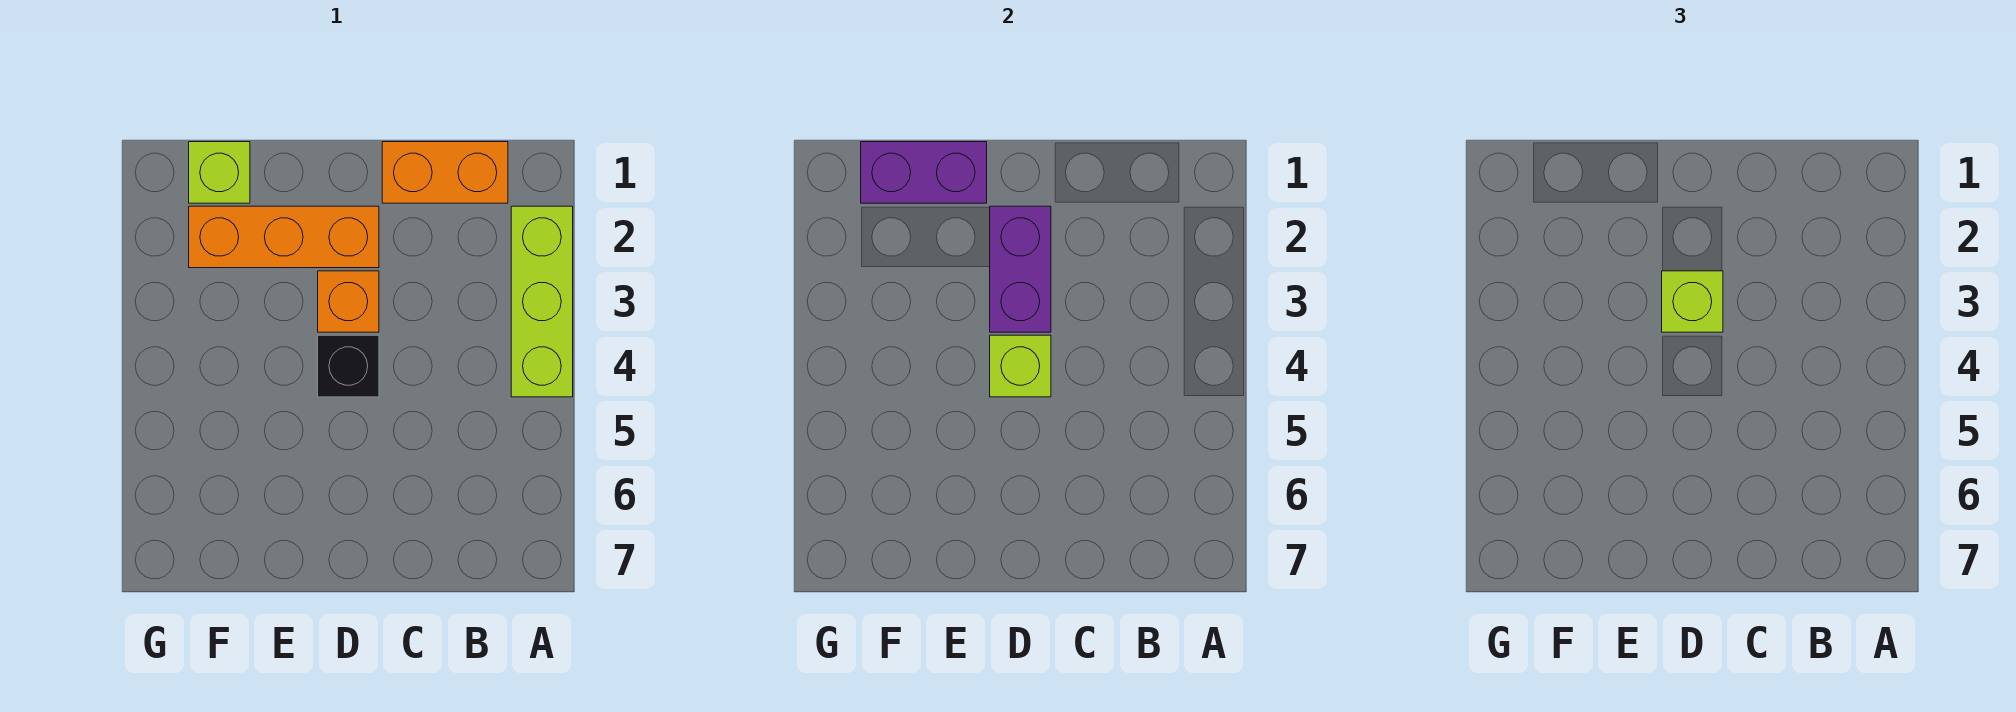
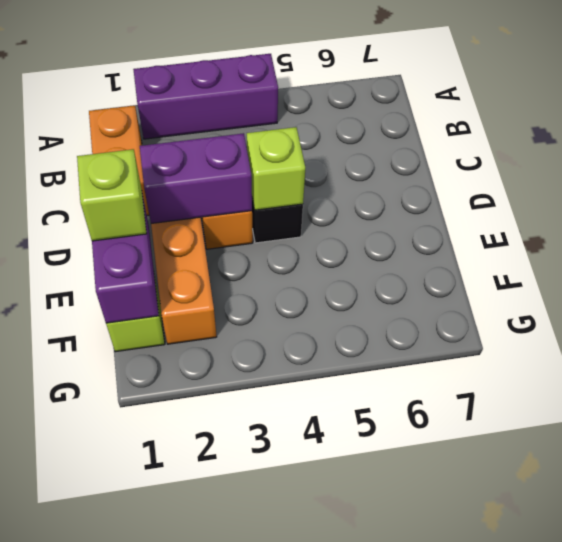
lime 1x3 brick [511,206,573,397] -> purple 1x3 brick [133,54,278,139]
lime 1x1 brick [1662,271,1723,332] -> lime 1x1 brick moved to [77,149,147,241]

